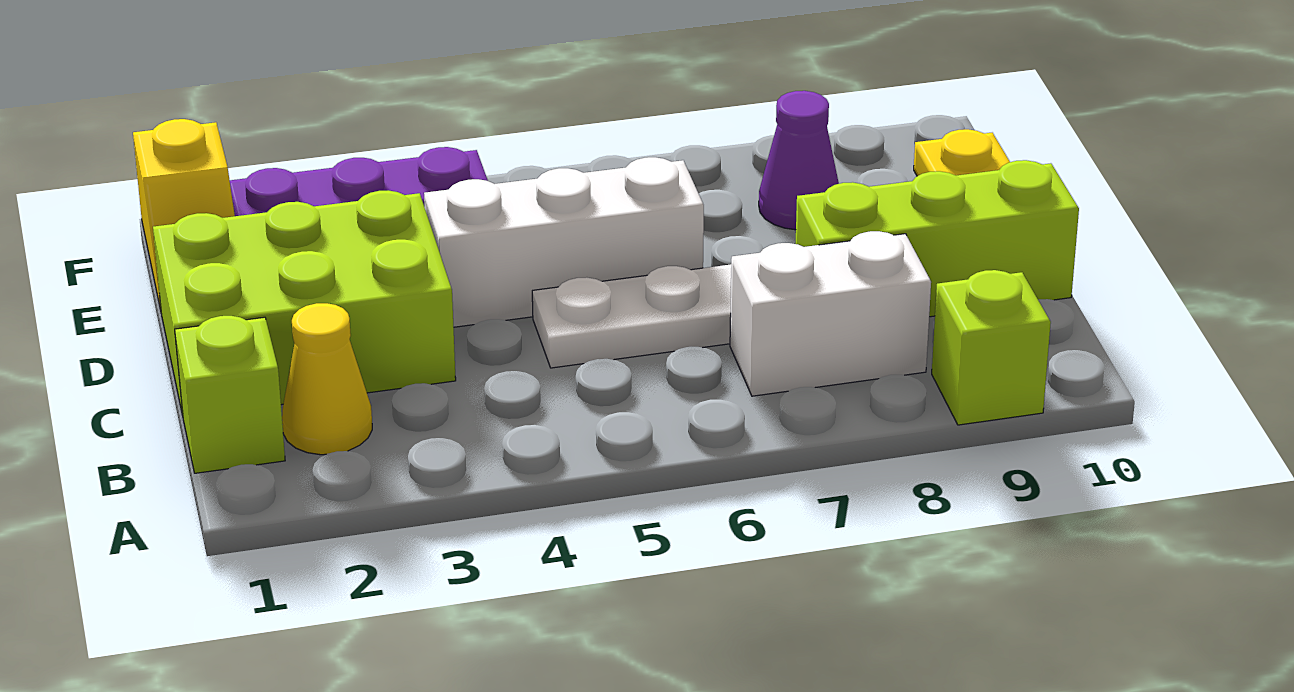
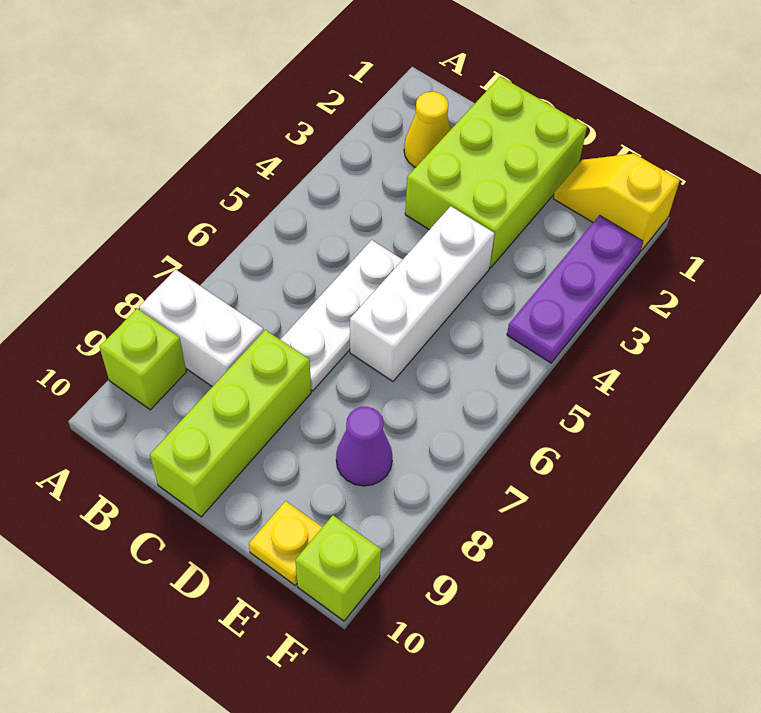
lime 1x1 brick [175,316,285,473] -> lime 1x1 brick moved to [295,515,381,621]
white 1x2 brick [730,231,931,396] -> white 1x2 brick turned to [139,269,264,387]

